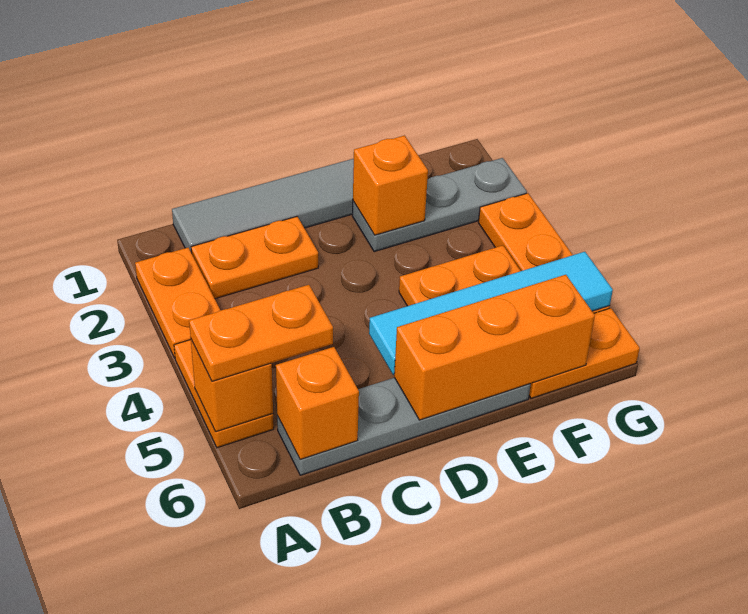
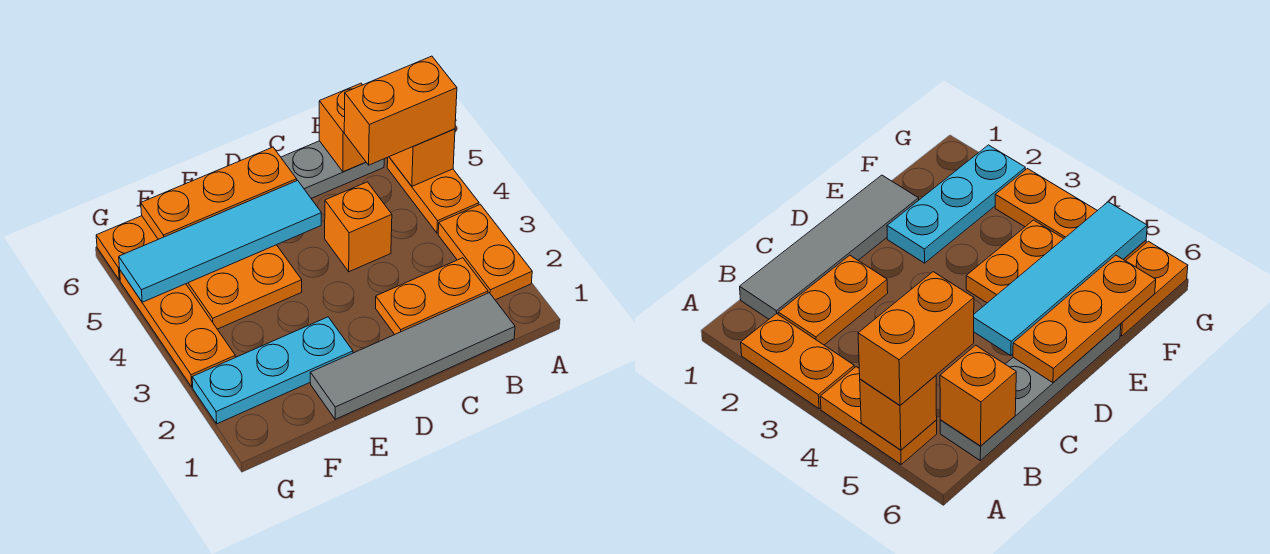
orange 1x2 plate [189,285,333,381] -> orange 1x2 brick [344,56,457,165]
orange 1x3 brick [394,275,595,420] -> orange 1x3 plate [141,147,297,239]
grey 1x3 plate [352,158,527,252] -> cyan 1x3 plate [192,317,353,424]
orange 1x1 brick [353,136,428,235] -> orange 1x1 brick moved to [325,182,392,272]

